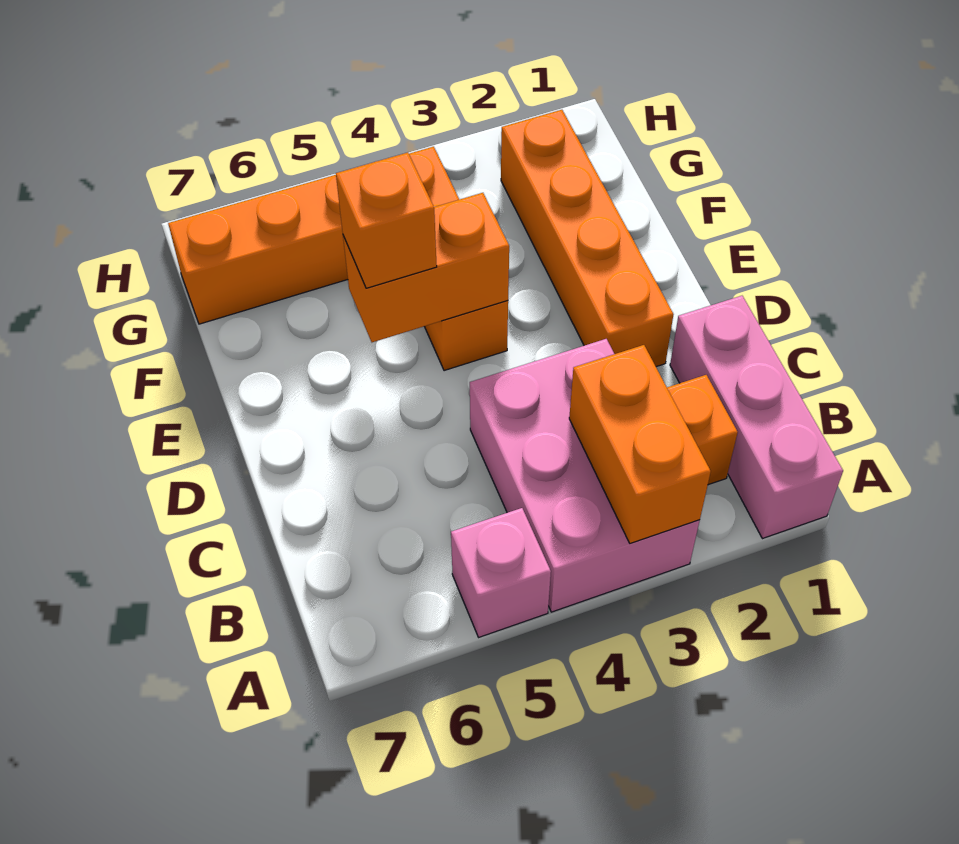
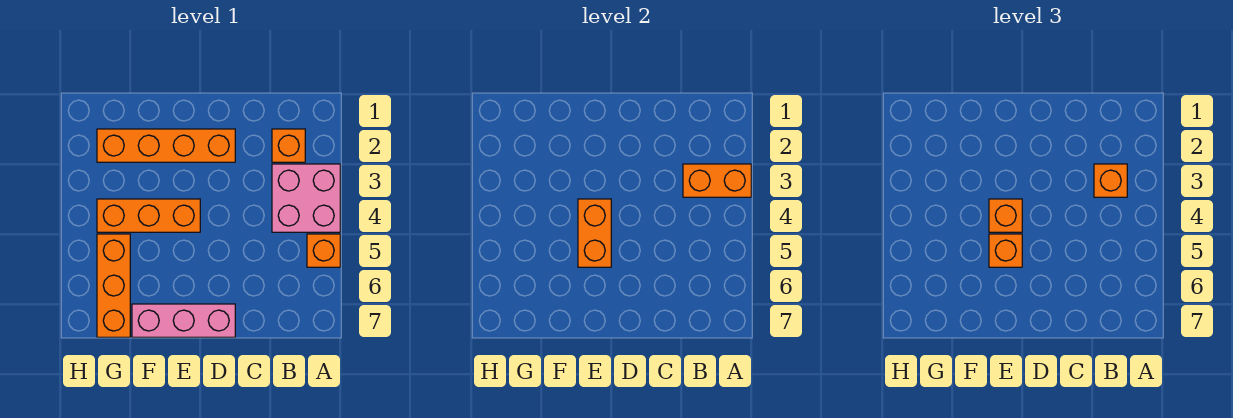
pink 1x3 brick [670,296,843,539] -> pink 1x3 brick moved to [132,304,235,337]
pink 2x3 brick [470,339,700,612] -> pink 2x2 brick [272,164,340,232]
pink 1x1 brick [451,508,551,637] -> orange 1x1 brick [307,234,340,267]
none -> orange 1x1 brick [1094,164,1127,197]
none -> orange 1x1 brick [989,199,1022,232]

